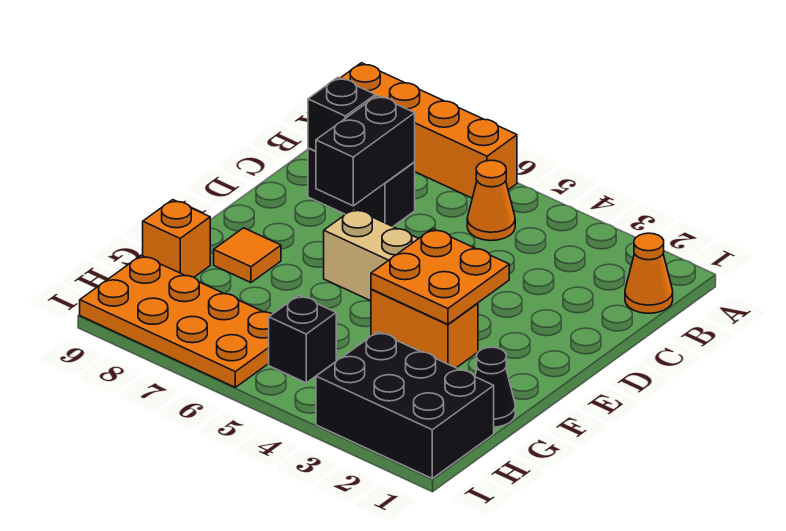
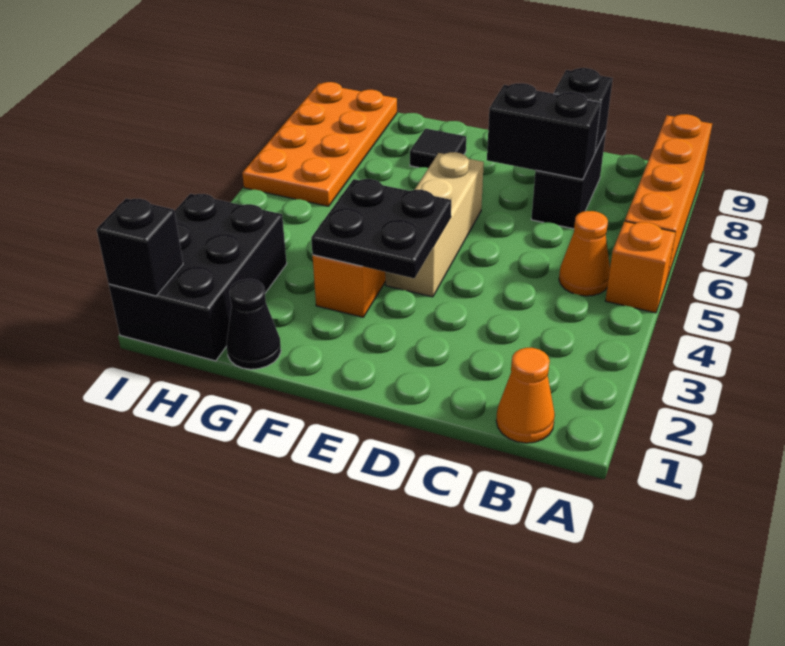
orange 2x2 plate [371,229,509,324] -> black 2x2 plate [311,179,451,278]
orange 1x1 tile [214,228,281,283] -> black 1x1 tile [410,129,466,168]
orange 1x1 brick [143,200,210,277] -> orange 1x1 brick moved to [605,221,676,313]
black 1x1 brick [269,295,336,383] -> black 1x1 brick moved to [96,198,183,296]

